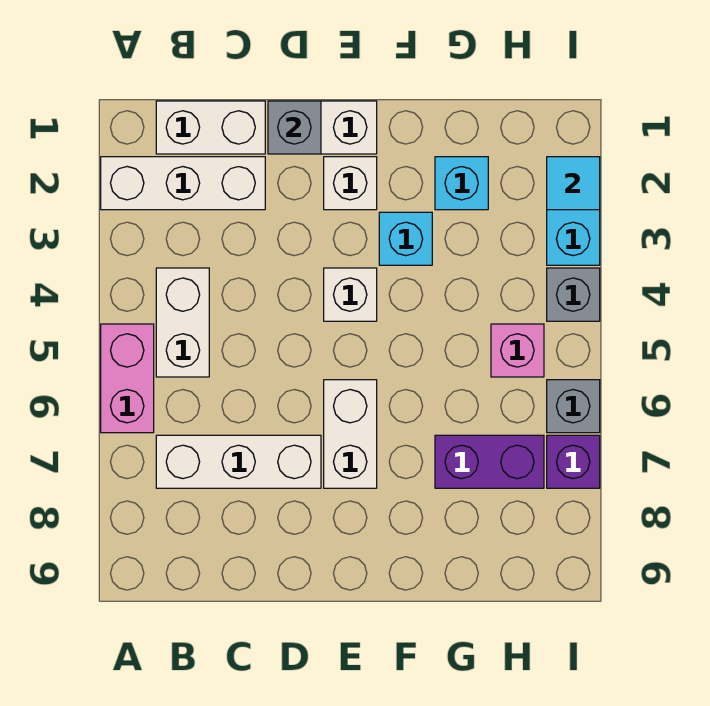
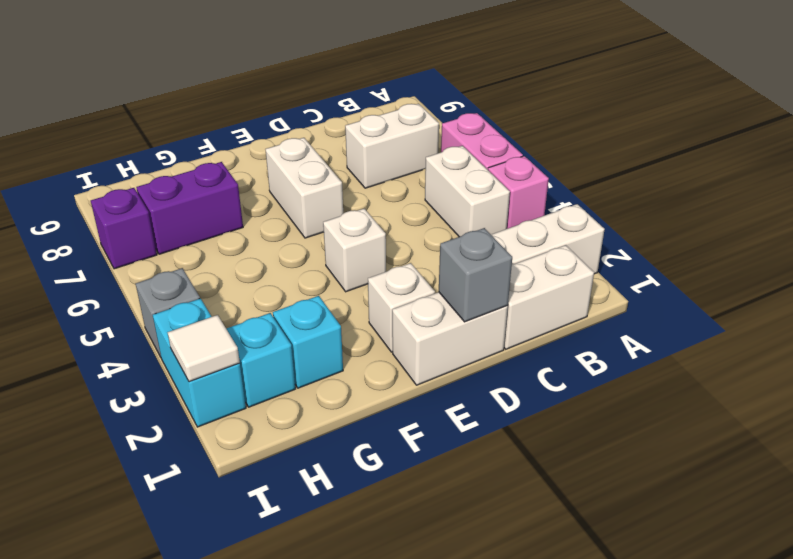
white 1x3 brick [156,435,321,488] -> white 1x2 brick [345,104,439,188]
cyan 1x1 brick [379,212,432,265] -> cyan 1x1 brick moved to [226,313,295,407]
pink 1x1 brick [491,324,544,377] -> pink 1x1 brick moved to [488,156,549,229]
cyan 1x1 tile [547,157,600,210] -> white 1x1 tile [168,315,240,382]
grey 1x1 brick [547,380,600,433] -> none

